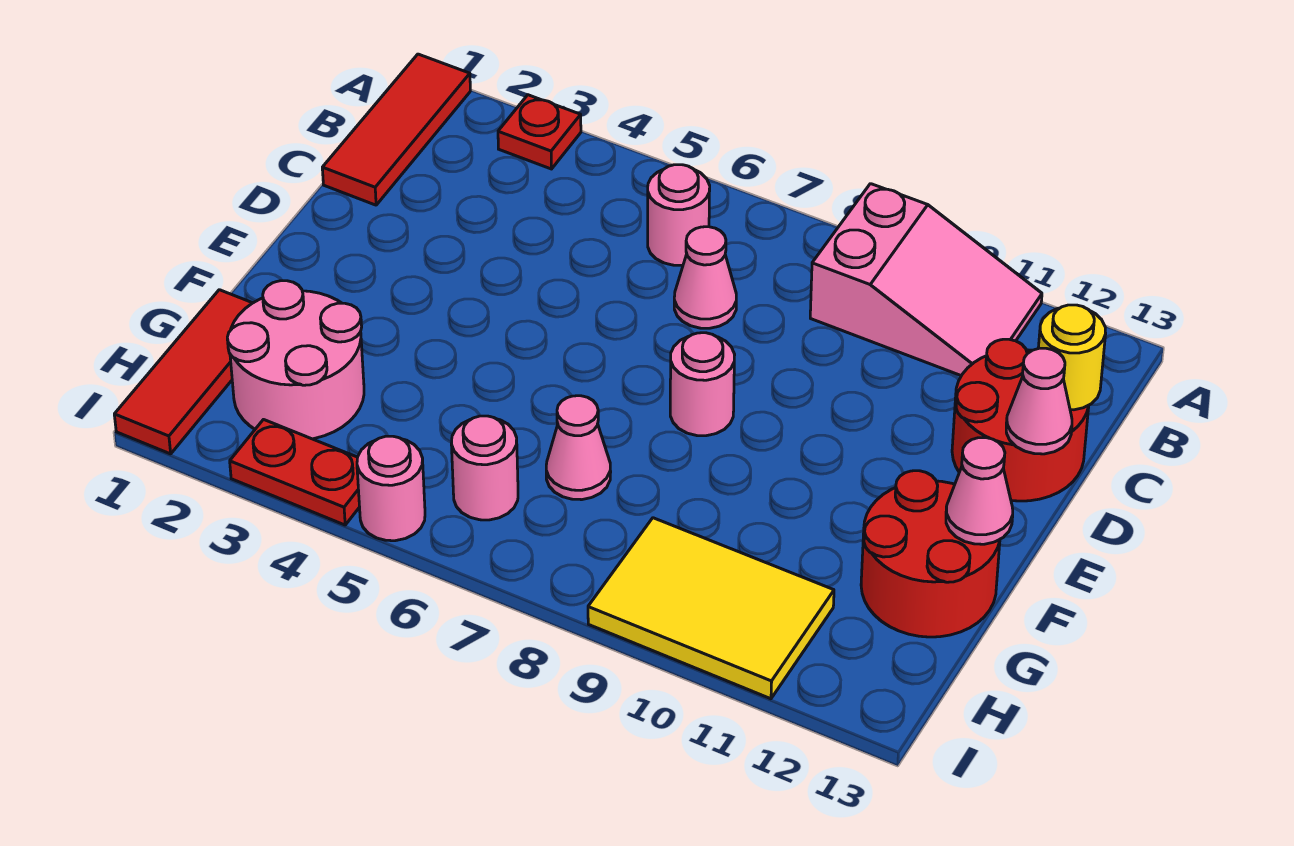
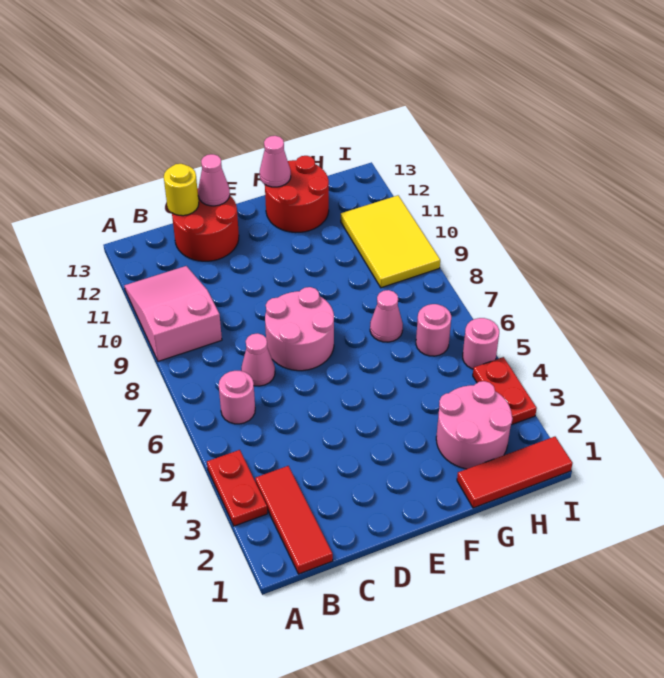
red 1x3 tile [322,54,470,205] -> red 1x3 tile turned to [255,466,333,574]
red 1x1 plate [498,95,581,169] -> red 1x2 plate [207,450,267,526]
pink 1x1 round brick [670,333,735,436] -> pink 2x2 round brick [265,287,334,371]

